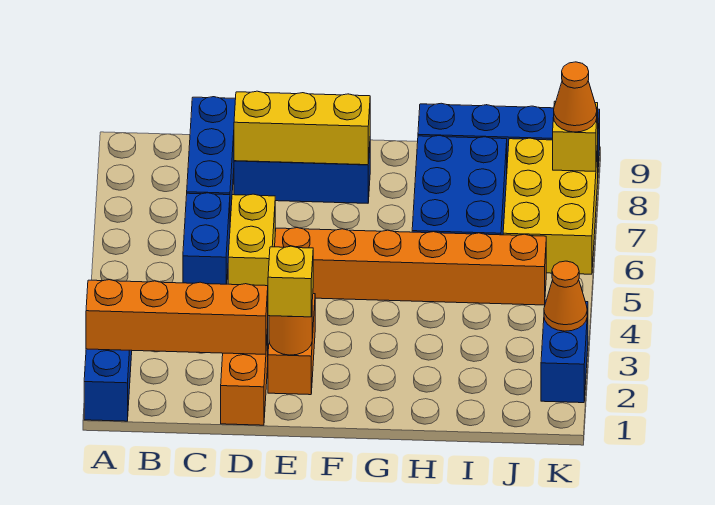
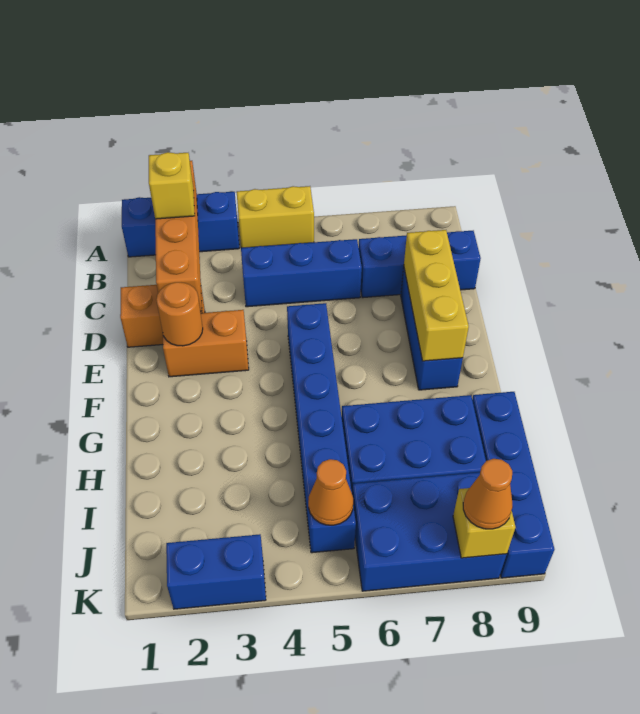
blue 1x2 brick [183,193,230,284] -> blue 1x3 brick [241,239,362,307]
yellow 1x2 brick [228,194,275,286] -> yellow 1x2 brick moved to [237,186,314,248]
yellow 1x1 brick [268,246,313,317] -> yellow 1x1 brick moved to [149,152,195,219]
orange 1x6 brick [275,228,546,305] -> blue 1x6 brick [287,303,356,553]
yellow 2x3 brick [503,138,598,274] -> blue 2x3 brick [352,472,507,591]
orange 1x1 cone [544,261,587,331] -> orange 1x1 cone moved to [308,459,353,525]

